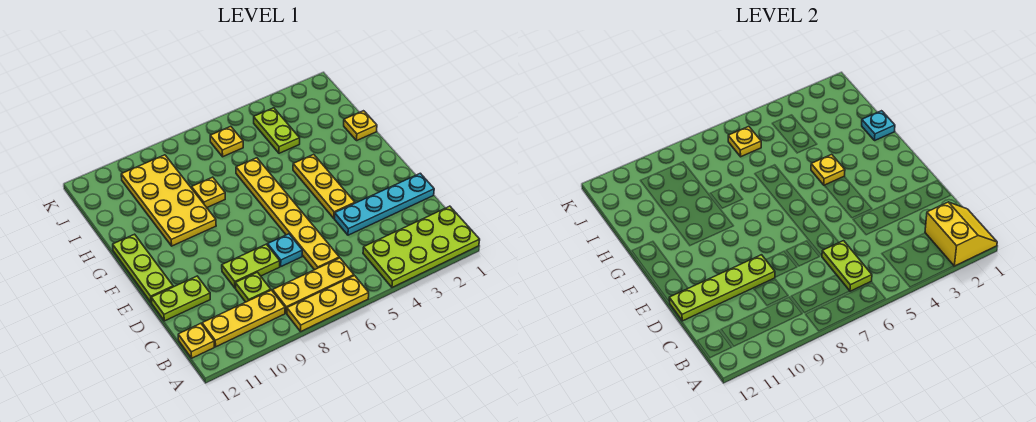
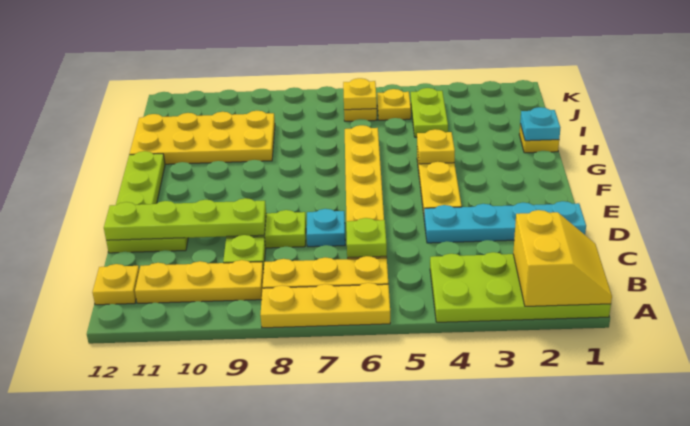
lime 1x2 plate [822,241,872,291] -> lime 1x1 plate [346,218,387,258]
yellow 2x4 plate [121,155,216,246] -> yellow 2x4 plate turned to [130,111,275,164]
yellow 1x1 plate [192,177,225,207] -> yellow 1x1 plate moved to [377,89,411,120]

